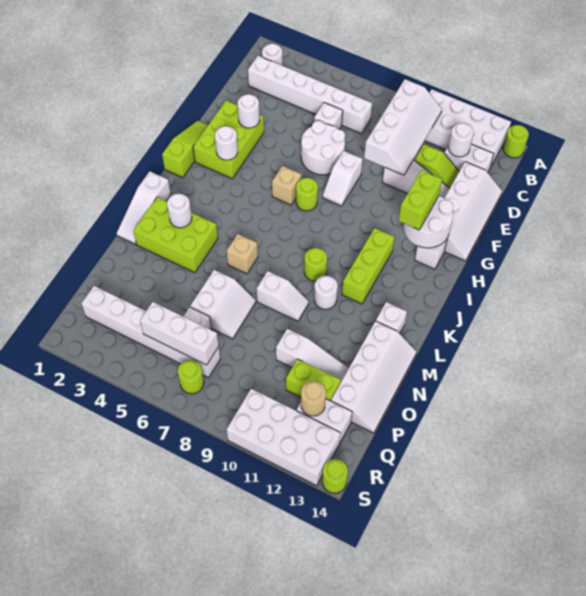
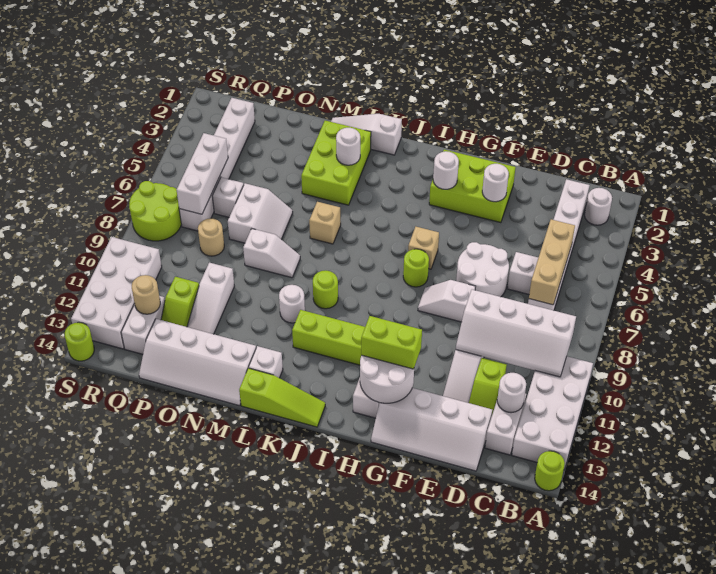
none -> tan 1x3 brick [529,219,575,305]
lime 1x3 slope [162,121,208,178] -> lime 1x3 slope moved to [239,368,325,427]
white 1x2 slope [257,271,309,321] -> white 1x2 slope turned to [243,229,300,278]
white 2x2 slope [190,270,256,339] -> white 2x2 slope turned to [228,183,293,243]
none -> tan 1x1 round brick [198,218,224,256]
lime 1x2 brick [286,359,341,401] -> lime 1x2 slope [161,277,199,327]
lime 1x1 round brick [178,360,204,394] -> lime 2x2 round brick [129,181,181,241]

